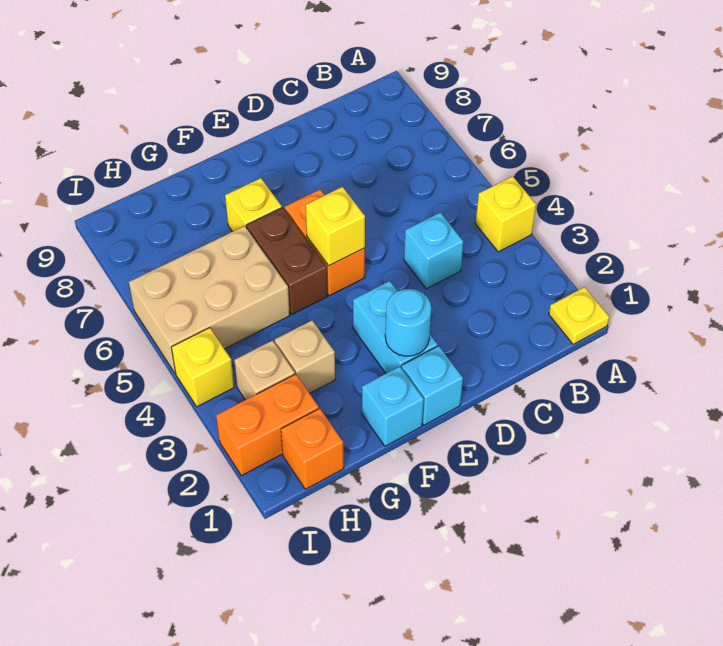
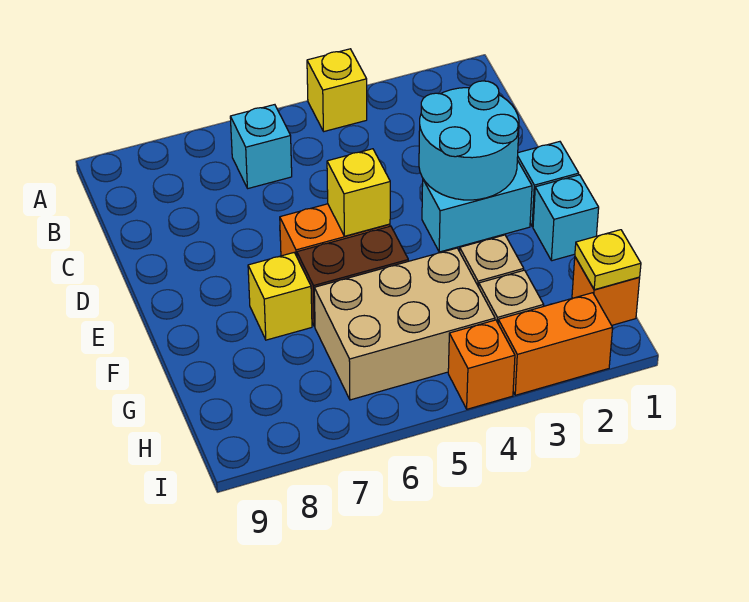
yellow 1x1 plate [549,287,609,344] -> yellow 1x1 plate moved to [575,230,641,290]
cyan 1x1 brick [404,212,463,289] -> cyan 1x1 brick moved to [230,105,292,188]
cyan 1x1 round brick [385,289,431,356] -> cyan 2x2 round brick [419,81,519,200]
tan 2x3 brick [129,226,290,374] -> tan 2x3 brick turned to [314,248,495,400]
orange 1x2 brick [216,374,319,476] -> orange 1x2 brick turned to [498,293,613,395]
yellow 1x1 brick [171,328,234,407] -> orange 1x1 brick [448,320,515,409]

